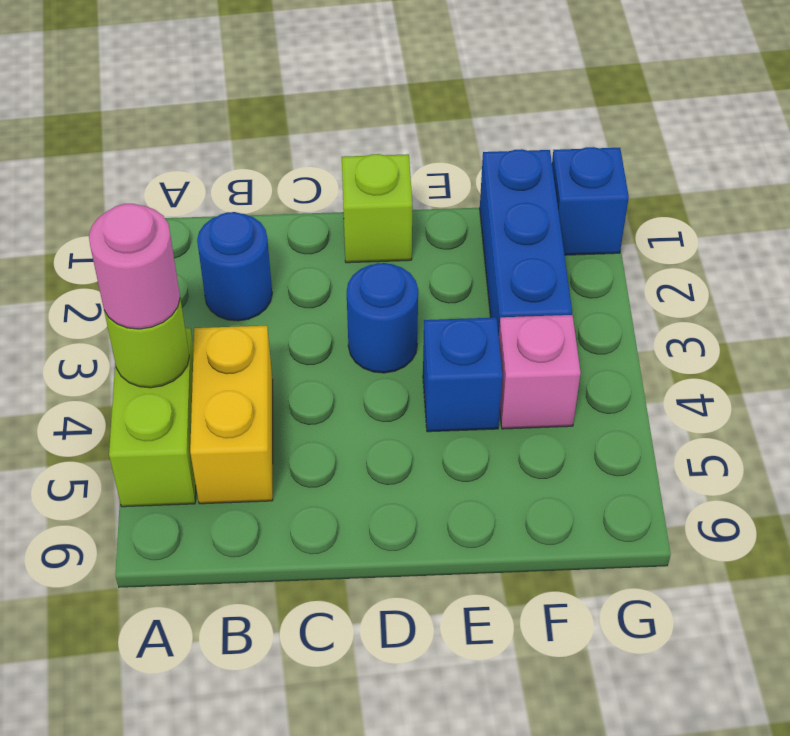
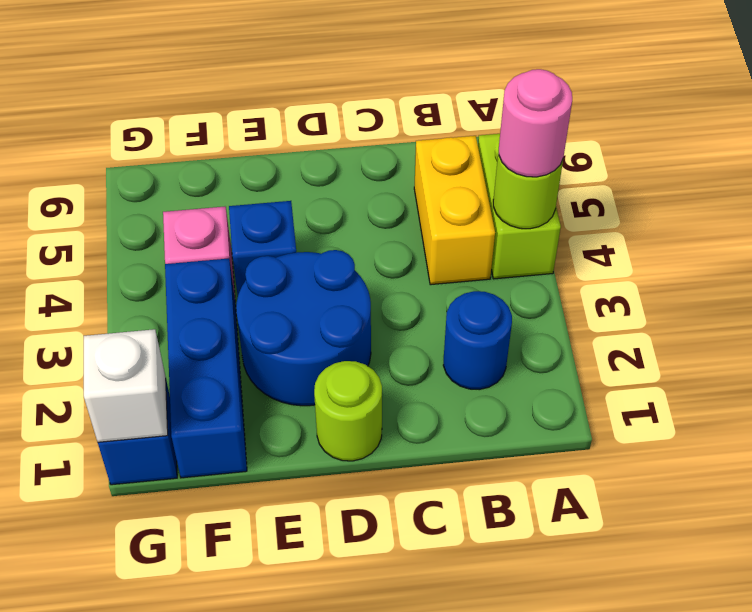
lime 1x1 brick [342,154,412,263] -> lime 1x1 round brick [314,361,382,461]
blue 1x1 round brick [347,263,418,373] -> blue 2x2 round brick [236,250,371,406]
none -> white 1x1 brick [84,329,168,442]

